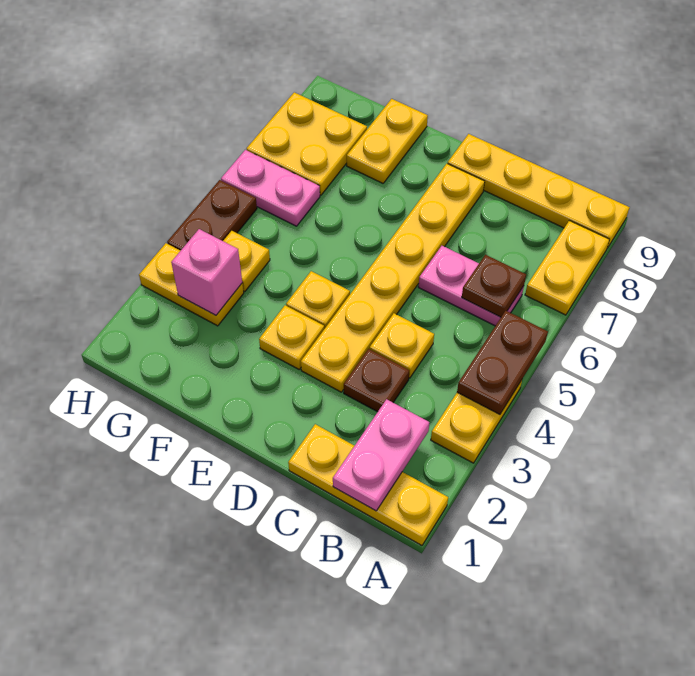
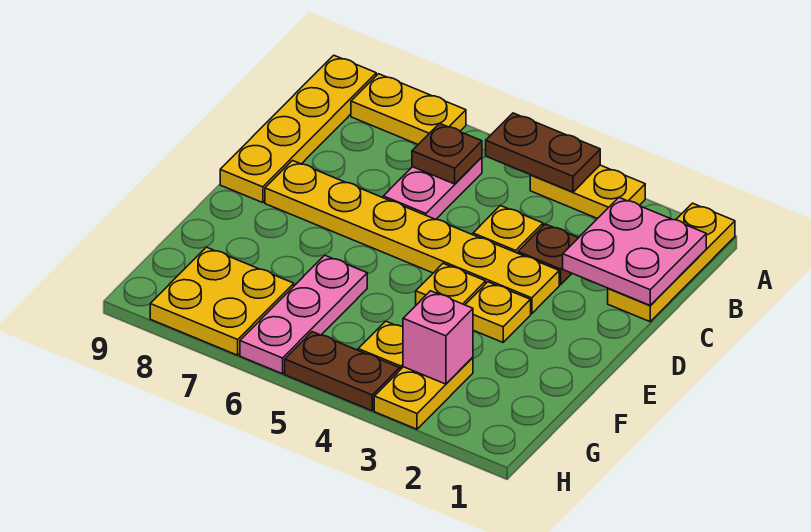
pink 1x2 plate [333,399,429,511] -> pink 2x2 plate [563,198,706,305]
yellow 1x2 plate [347,99,428,183] -> none
pink 1x2 plate [221,150,320,226] -> pink 1x3 plate [240,255,367,374]

